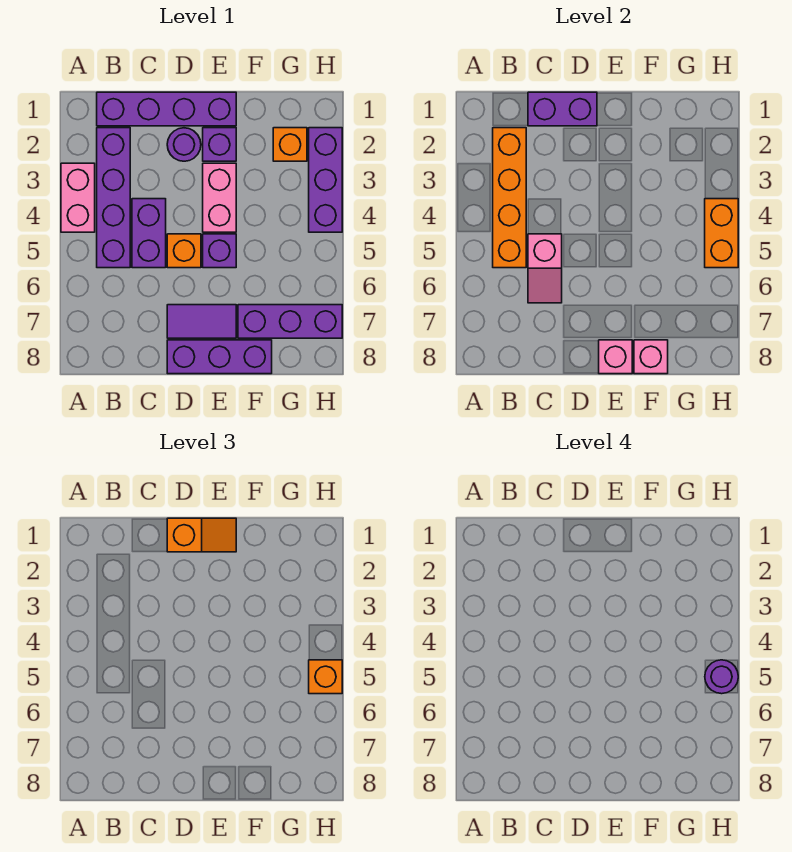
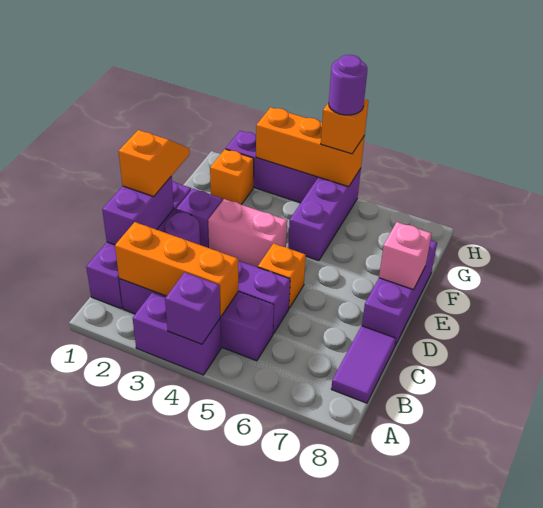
pink 1x2 brick [61,163,95,232] -> purple 1x2 brick [133,293,221,375]
orange 1x4 brick [493,128,526,268] -> orange 1x3 brick [115,222,238,316]
pink 1x2 slope [528,234,562,303] -> none
purple 1x2 tile [167,305,236,338] -> purple 1x2 tile moved to [331,326,396,403]
purple 1x1 brick [203,234,236,268] -> purple 1x1 brick moved to [165,272,221,344]
purple 1x3 brick [238,305,342,338] -> purple 1x3 brick moved to [288,169,361,261]
pink 1x1 brick [634,340,668,374] -> none
orange 1x2 brick [705,199,738,268] -> orange 1x3 brick [256,107,365,187]

